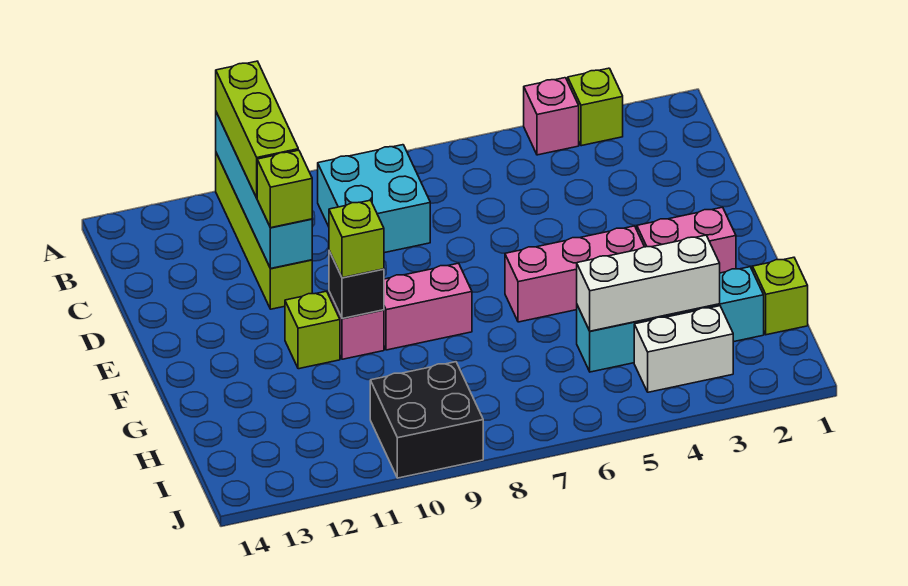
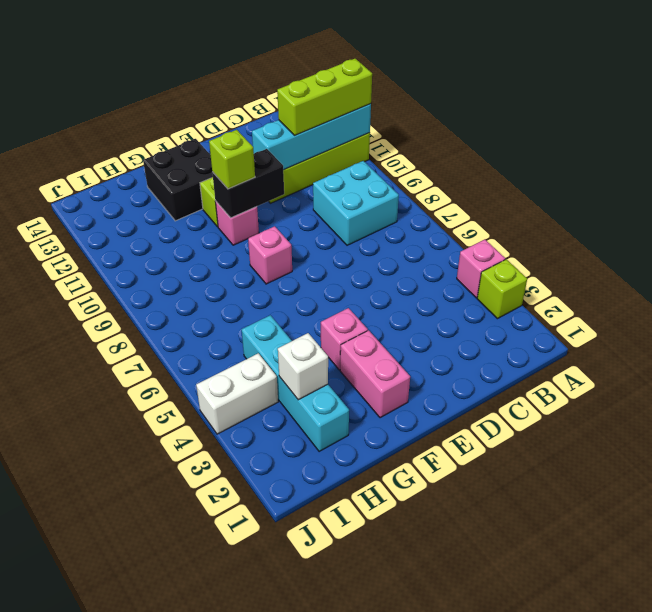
lime 1x1 brick [257,150,312,228] -> none
pink 1x3 brick [505,226,644,322] -> pink 1x1 brick [321,308,368,370]
pink 1x2 brick [384,263,472,350] -> pink 1x1 brick [248,226,292,284]
black 1x1 brick [329,251,384,319] -> black 1x2 brick [212,149,284,218]
lime 1x1 brick [753,257,808,335] -> none
white 1x3 brick [577,235,720,331] -> white 1x1 brick [278,333,328,400]
white 1x2 brick [634,306,733,392] -> white 1x2 brick turned to [196,353,278,434]
black 2x2 brick [370,362,483,478] -> black 2x2 brick moved to [143,139,213,221]

